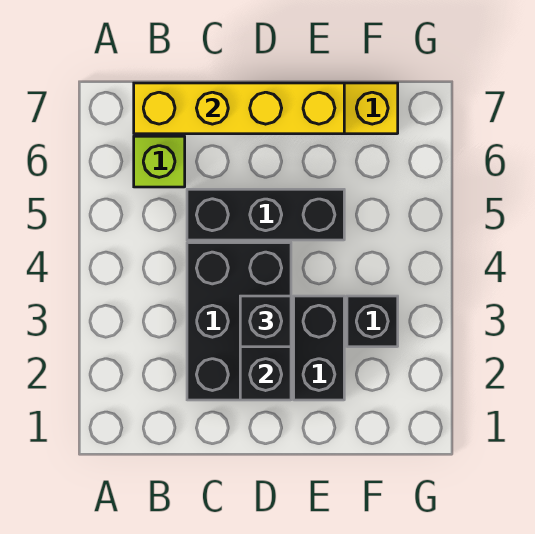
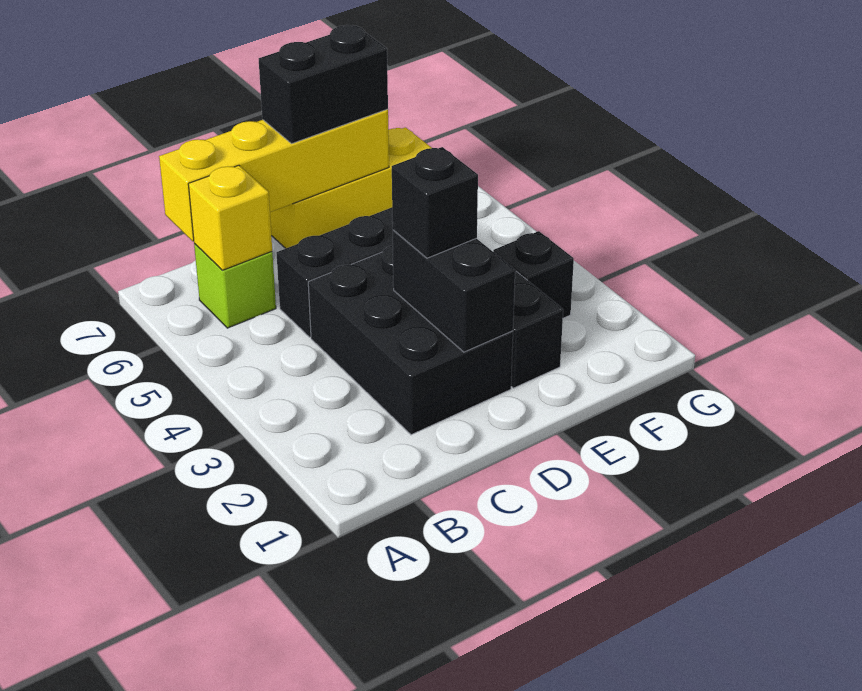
none -> yellow 1x1 brick [188,165,272,270]
none -> black 1x2 brick [259,25,388,144]

